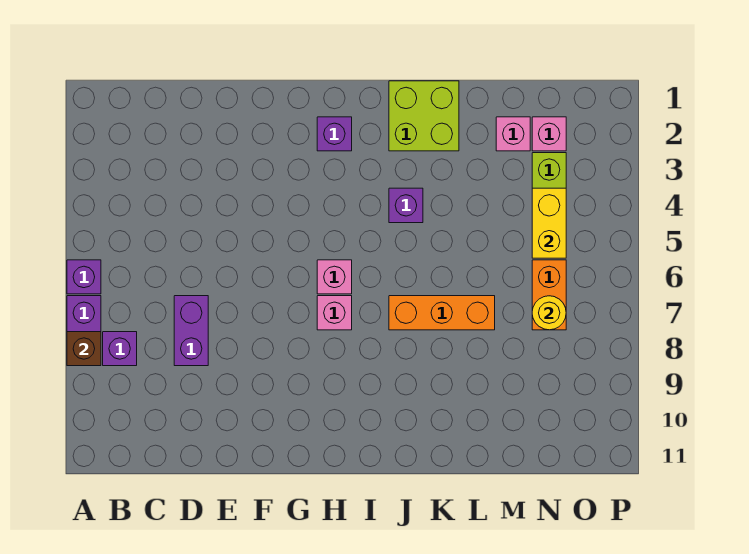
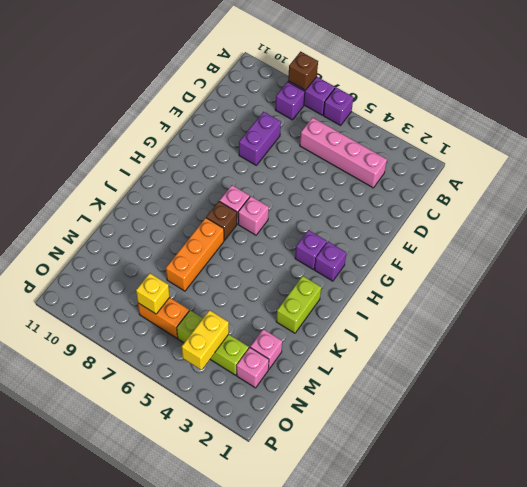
none -> pink 1x4 brick [300,117,387,188]
purple 1x2 brick [174,296,208,366] -> purple 1x2 brick turned to [239,112,281,165]
none -> brown 1x1 brick [206,202,237,241]
lime 2x2 brick [389,81,459,151] -> lime 1x2 brick [276,276,321,333]
purple 1x1 brick [389,188,423,223] -> purple 1x1 brick moved to [295,230,327,269]
yellow 1x2 brick [532,188,566,258] -> yellow 1x2 brick turned to [182,310,229,370]
yellow 1x1 round brick [532,296,566,330] -> yellow 1x1 brick [136,273,170,314]

